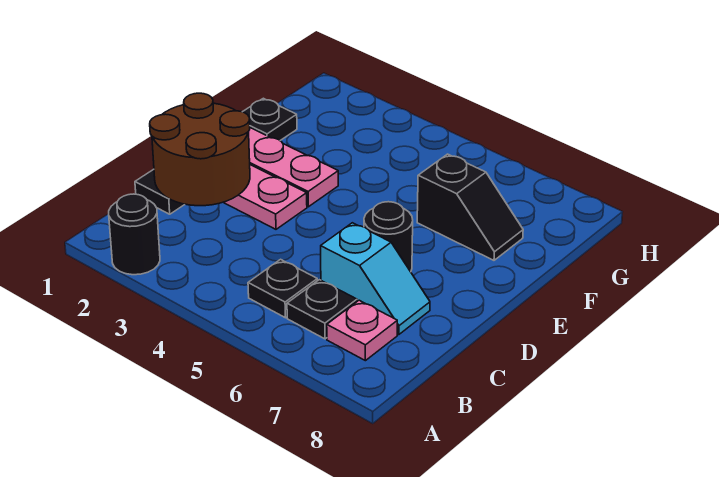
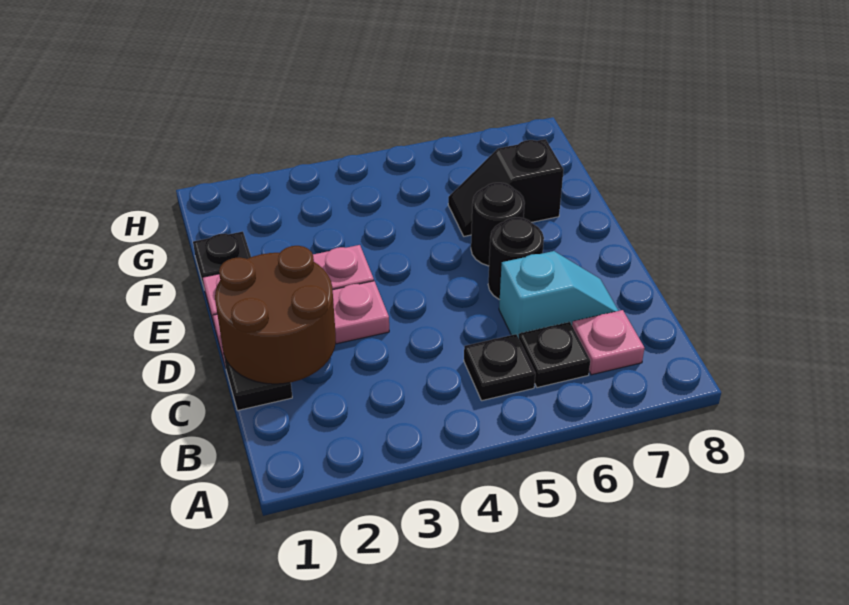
black 1x1 round brick [109,194,160,275] -> black 1x1 round brick moved to [471,183,525,266]
black 1x2 slope [417,154,523,260] -> black 1x2 slope turned to [448,139,564,236]

